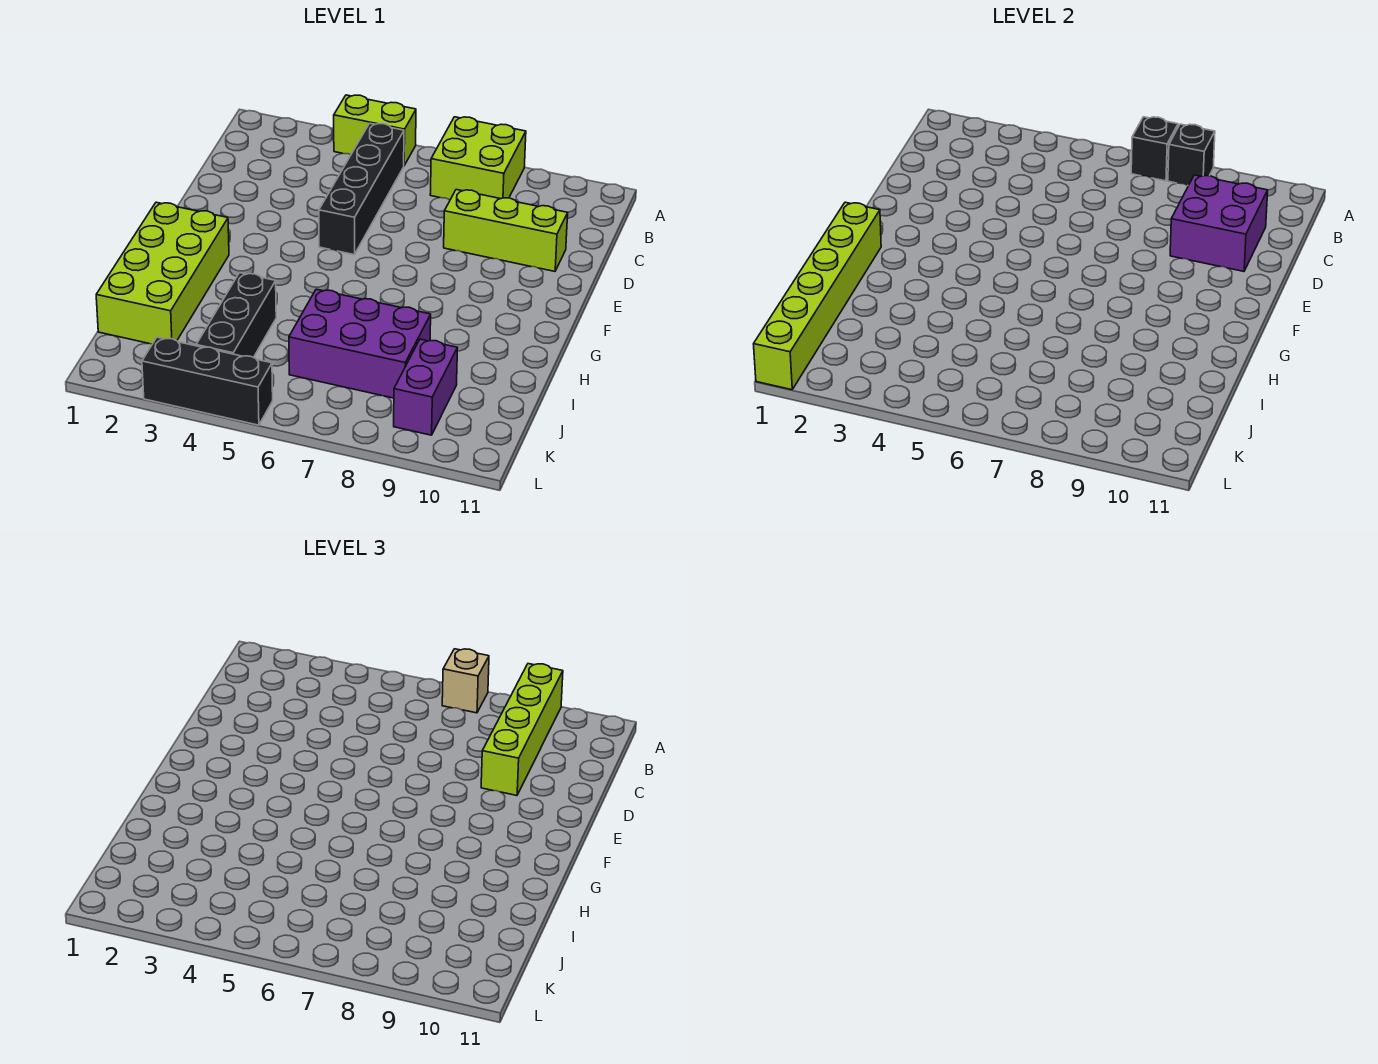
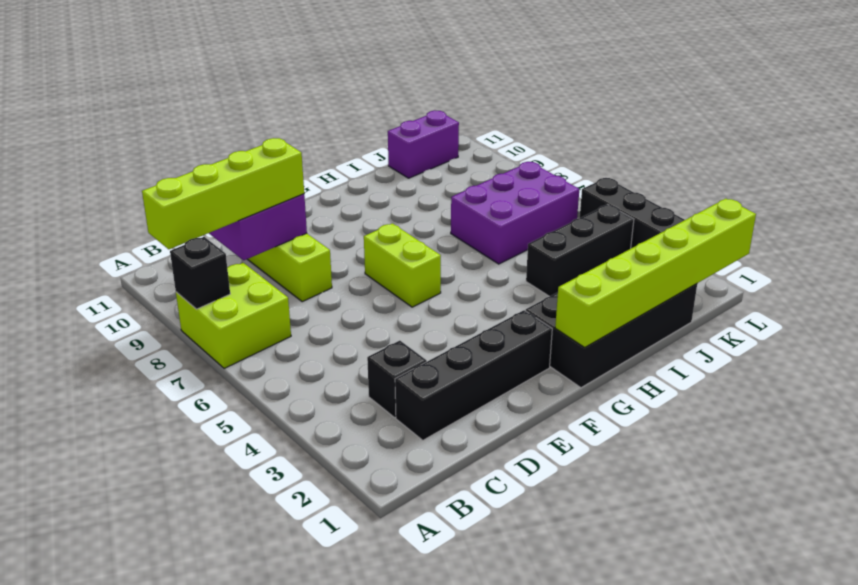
lime 1x2 brick [334,95,416,165] -> lime 1x2 brick moved to [364,223,441,307]
black 1x1 brick [1131,117,1178,181] -> black 1x1 brick moved to [367,341,427,417]
tan 1x1 brick [442,649,489,713] -> none
black 1x4 brick [319,123,404,255] -> black 1x4 brick moved to [395,310,552,440]
lime 2x4 brick [96,202,229,344] -> black 2x4 brick [526,284,697,388]
purple 2x3 brick [289,289,431,398] -> purple 2x3 brick turned to [451,162,579,264]
purple 1x2 brick [394,339,458,435] -> purple 1x2 brick moved to [388,110,459,178]

